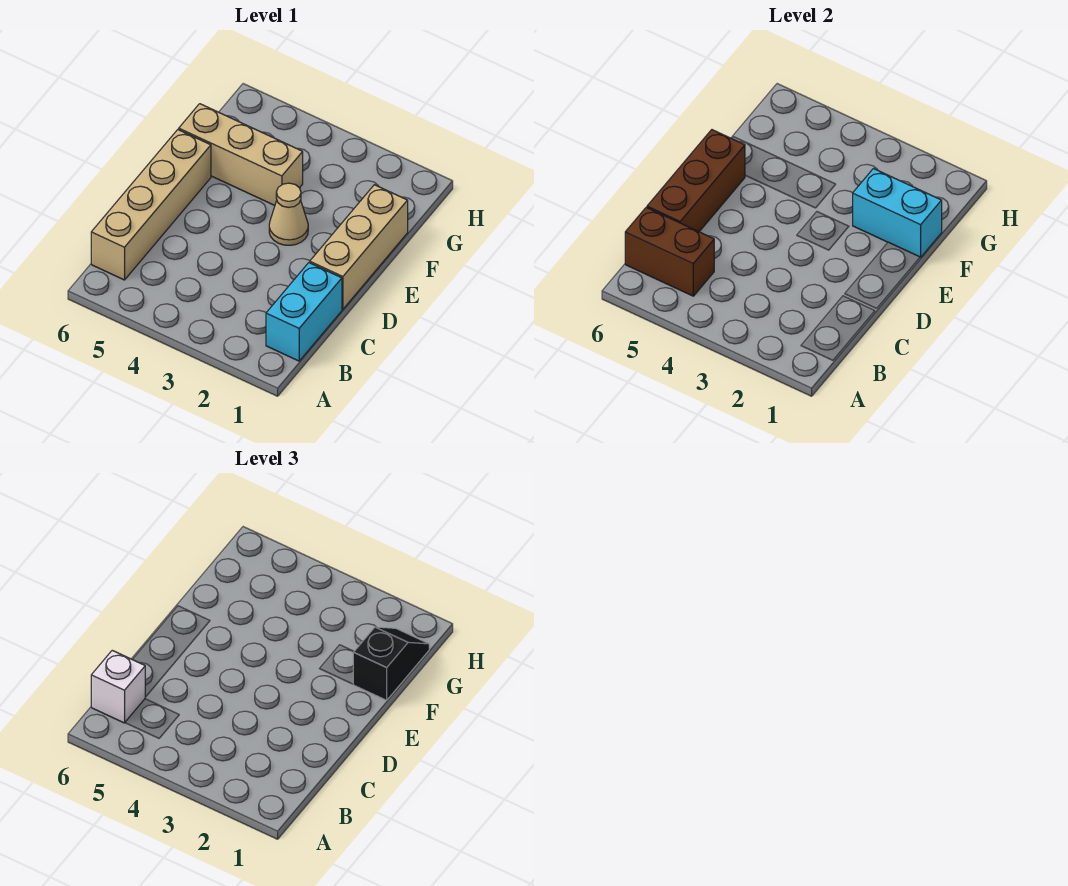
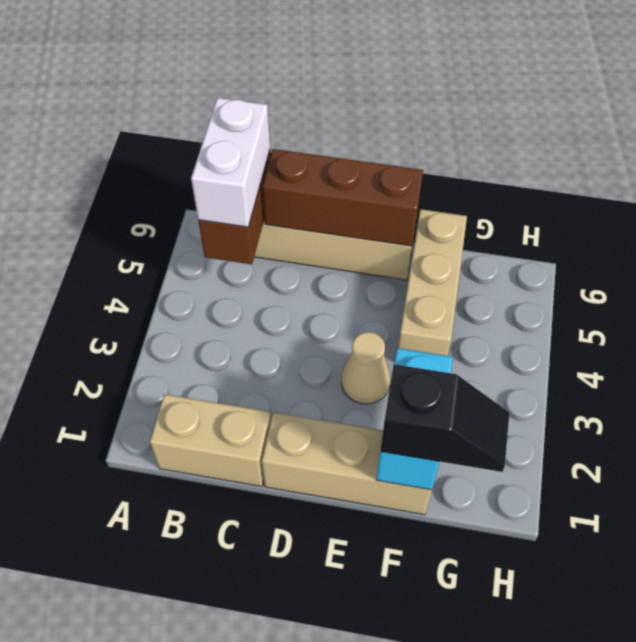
cyan 1x2 brick [266,263,342,361] -> tan 1x2 brick [150,394,271,486]
white 1x1 brick [91,650,145,723] -> white 1x2 brick [191,98,270,227]

